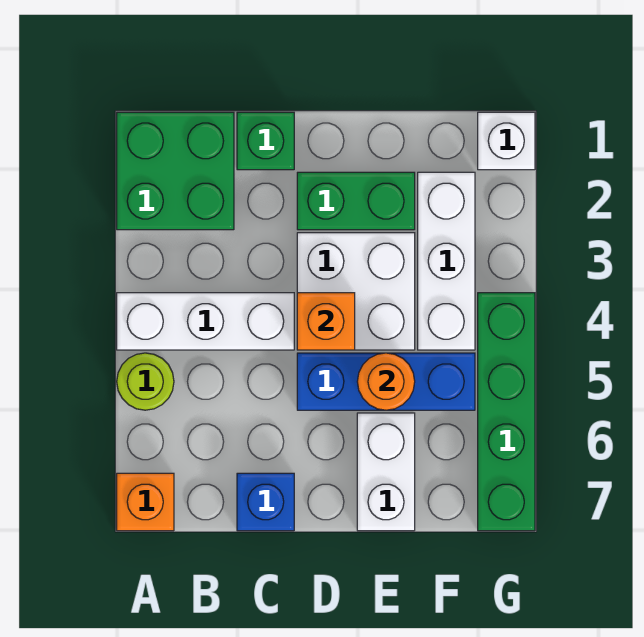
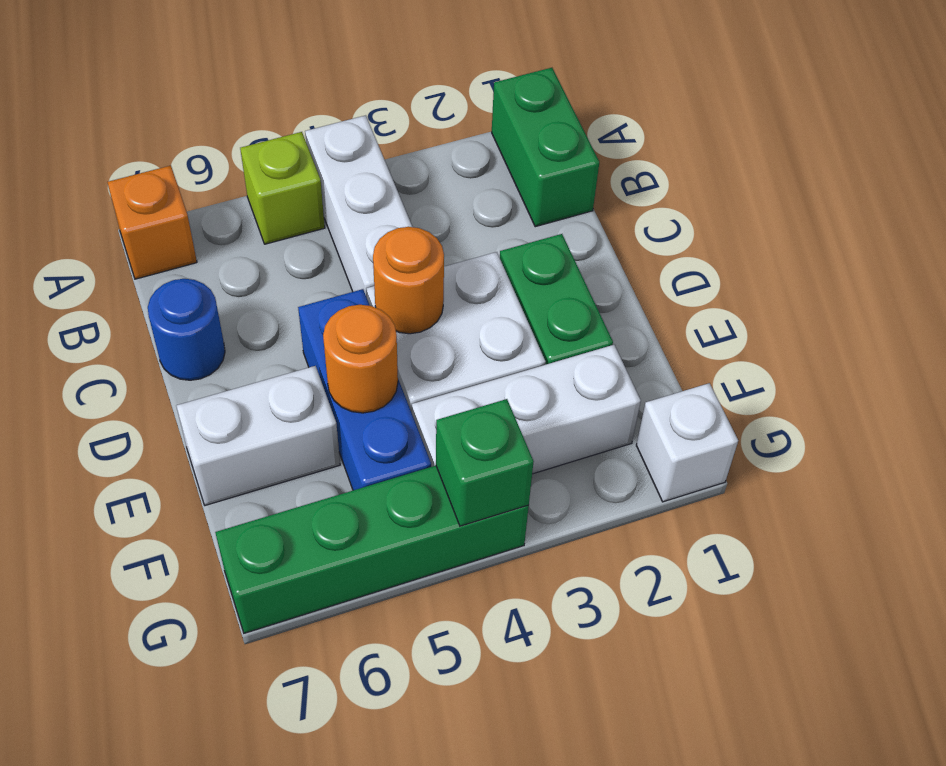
green 2x2 brick [117,112,234,230] -> green 1x2 brick [492,68,599,227]
lime 1x1 round brick [117,353,174,410] -> lime 1x1 brick [240,132,325,244]
green 1x1 brick [237,112,294,170] -> green 1x1 brick moved to [436,399,534,526]
blue 1x1 brick [237,473,294,531] -> blue 1x1 round brick [148,279,225,380]
orange 1x1 brick [297,293,355,350] -> orange 1x1 round brick [373,227,444,334]

